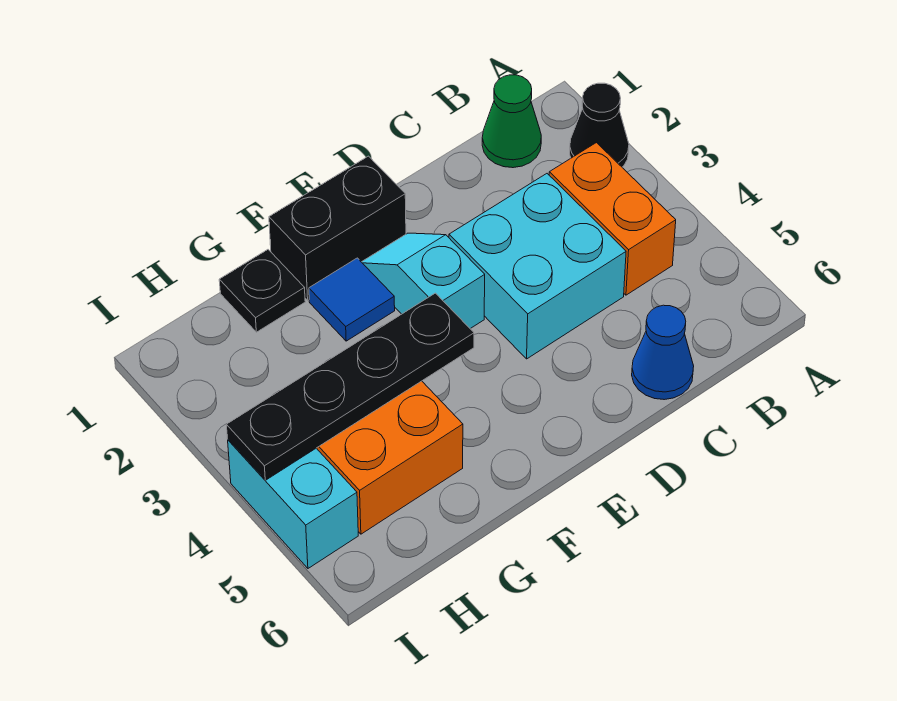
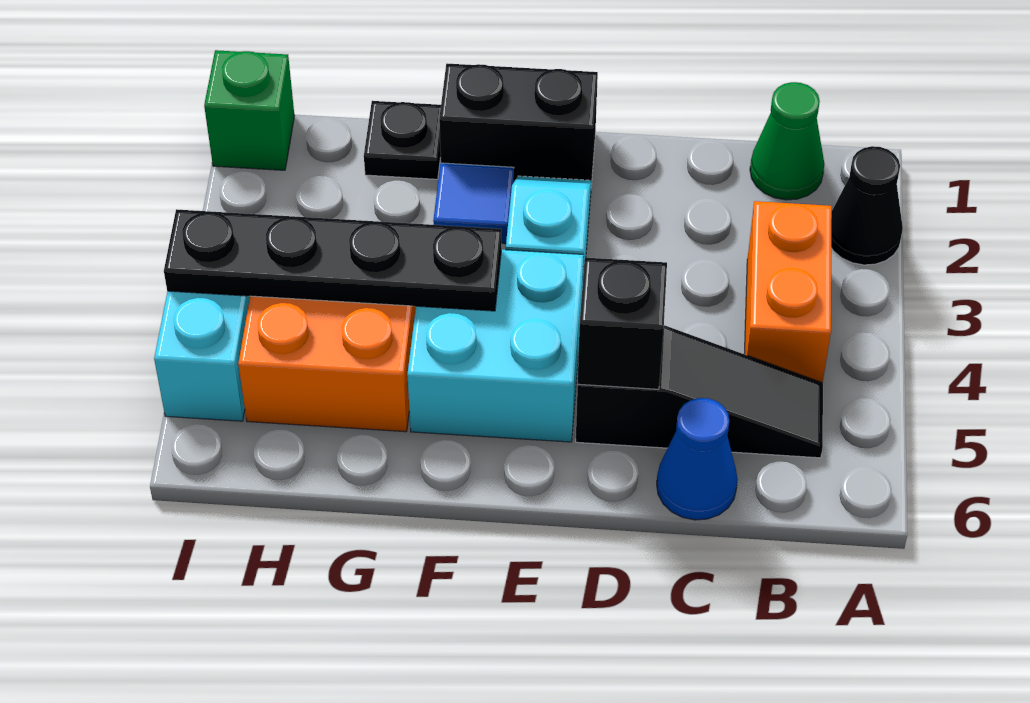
none -> black 1x3 slope [576,325,823,458]
cyan 2x2 brick [449,174,626,359] -> cyan 2x2 brick moved to [407,250,584,442]
none -> black 1x1 brick [578,258,667,389]
none -> green 1x1 brick [204,50,294,170]

